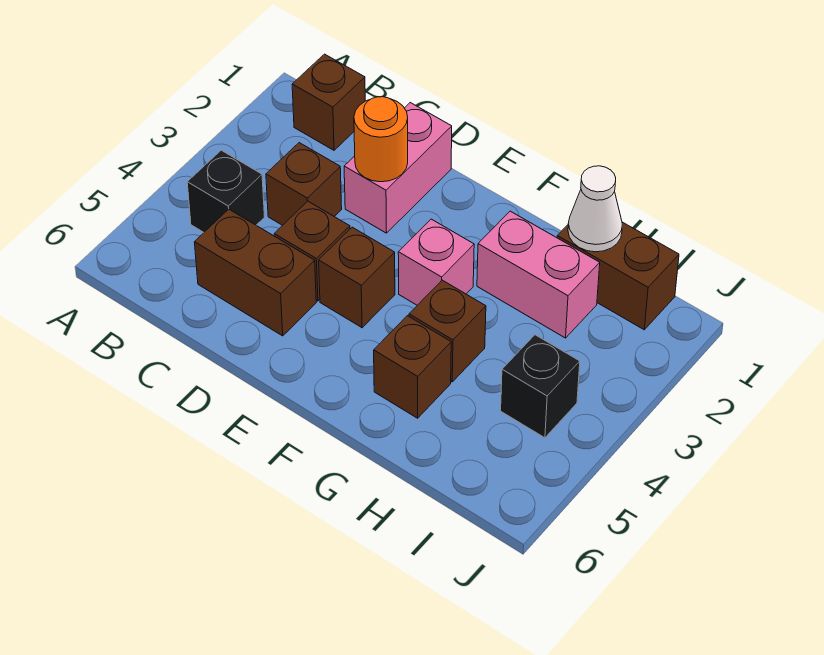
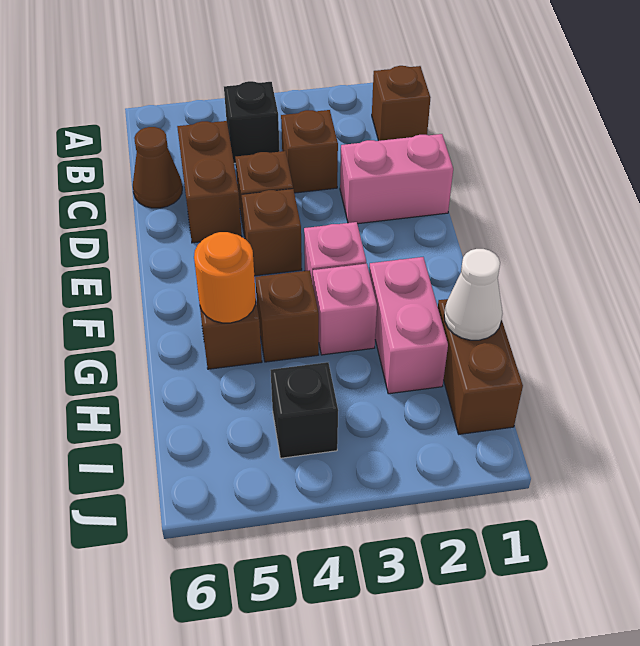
none -> brown 1x1 cone [133,127,182,208]
orange 1x1 round brick [354,97,408,182] -> orange 1x1 round brick moved to [194,232,256,323]
none -> pink 1x1 brick [313,264,377,355]

